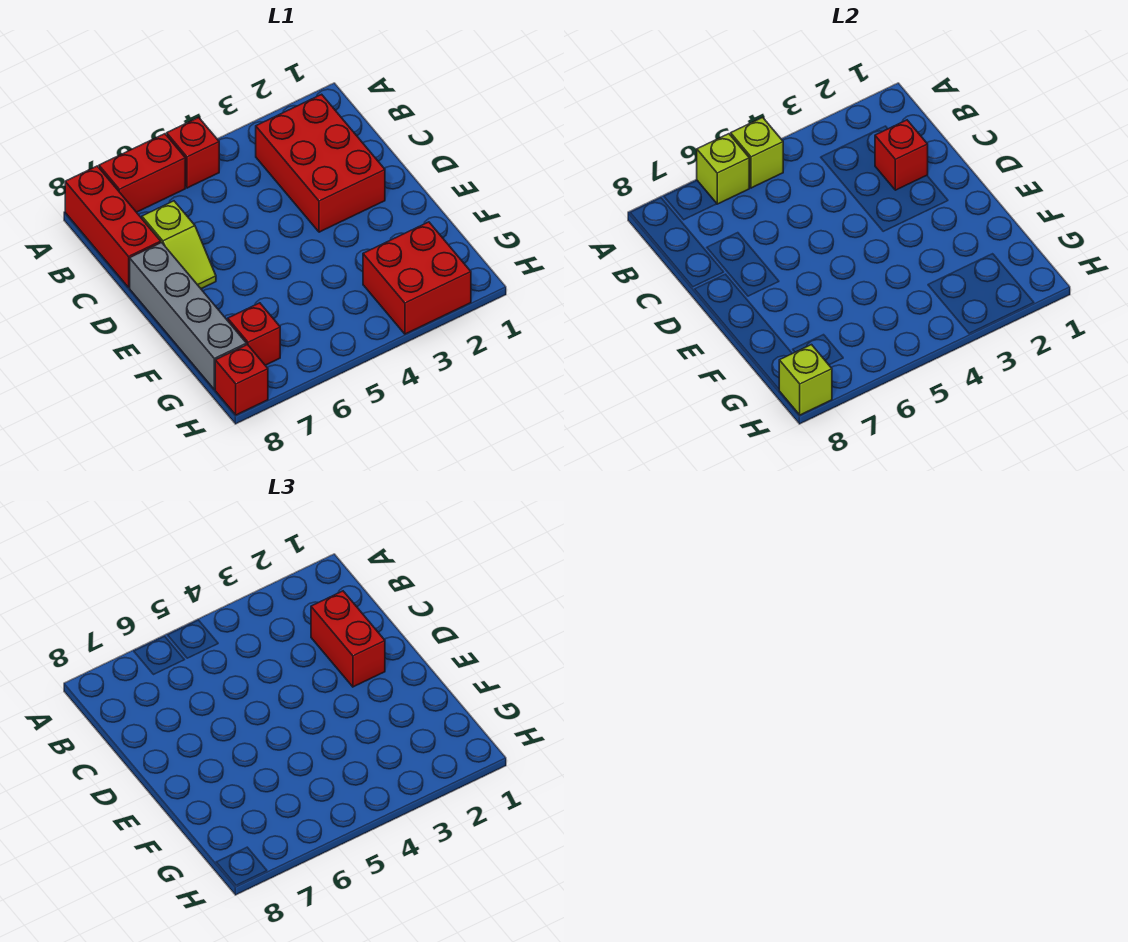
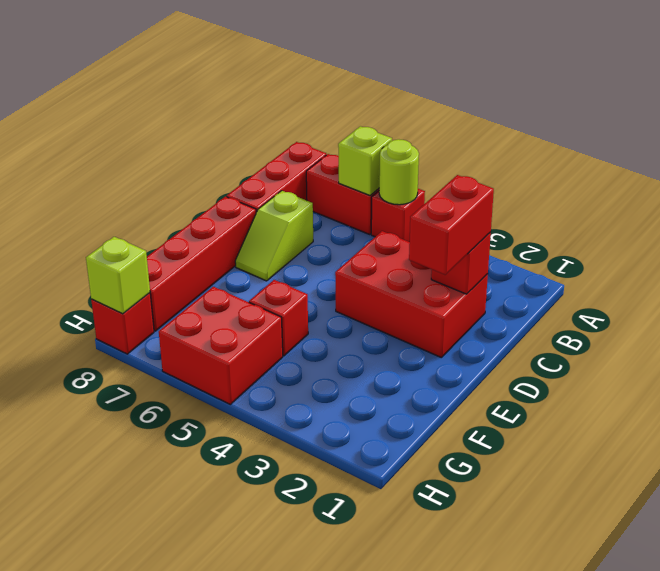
lime 1x1 brick [731,117,783,188] -> lime 1x1 round brick [379,139,419,205]
red 2x3 brick [256,94,385,232] -> red 2x3 brick turned to [335,231,488,357]
grey 1x4 brick [130,243,247,390] -> red 1x4 brick [147,197,256,331]
red 2x2 brick [363,222,471,334] -> red 2x2 brick moved to [159,287,283,404]
red 1x1 brick [228,303,280,365] -> red 1x1 brick moved to [249,280,308,356]

